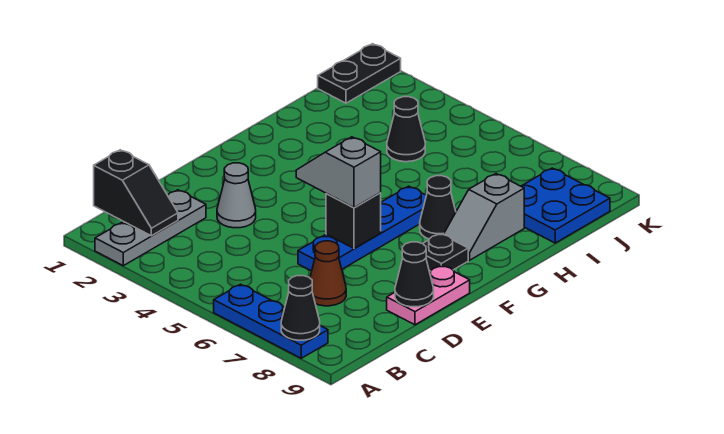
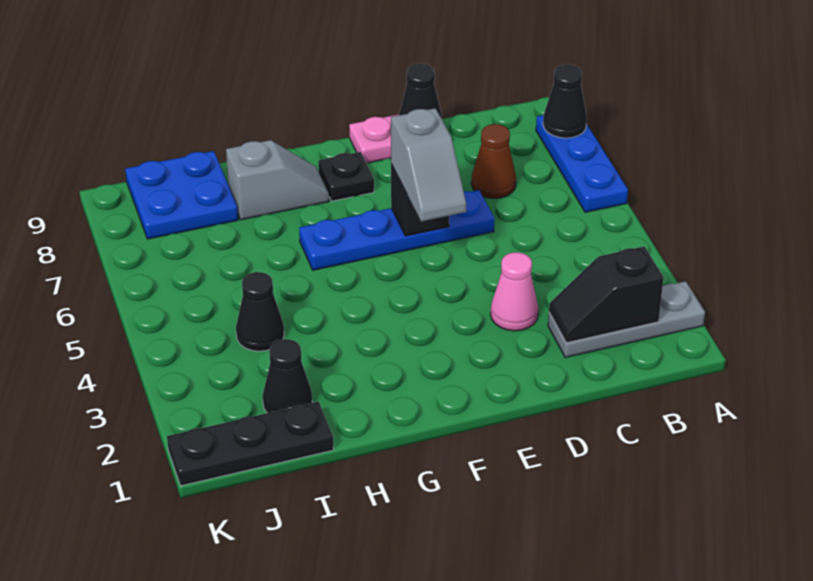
black 1x2 slope [94,150,178,236] -> black 1x2 slope turned to [549,246,664,343]
grey 1x1 cone [217,163,256,228] -> pink 1x1 cone [491,252,538,331]
black 1x1 cone [420,176,456,239] -> black 1x1 cone moved to [263,339,313,413]
black 1x2 plate [318,44,401,103] -> black 1x3 plate [167,402,334,486]

